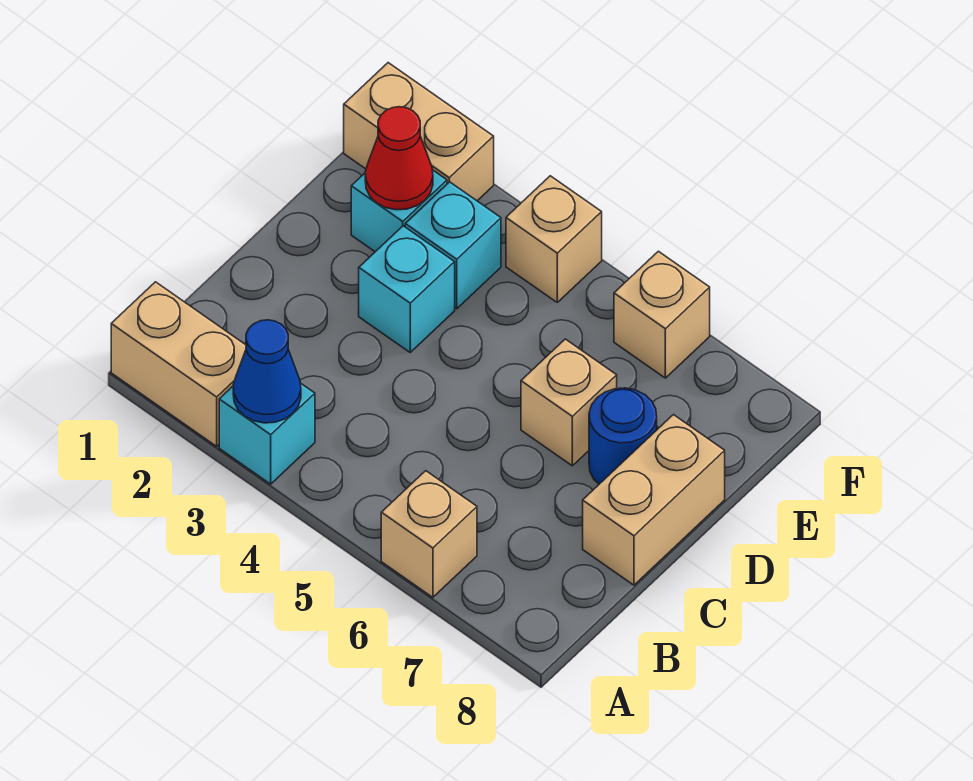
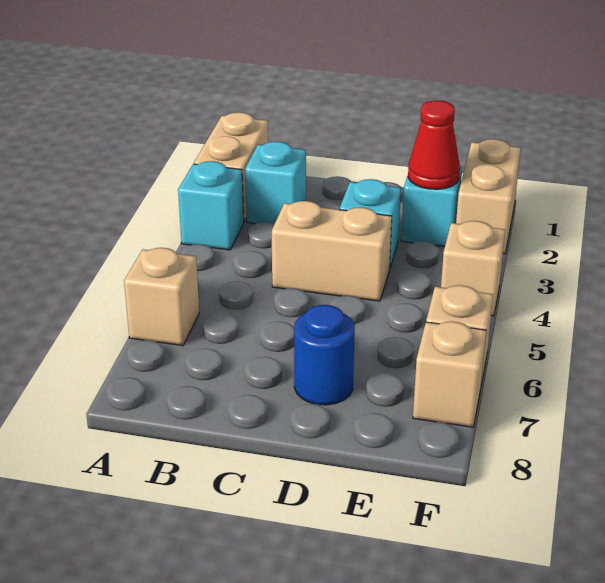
blue 1x1 cone [233,320,301,423] -> none
tan 1x2 brick [583,415,725,585] -> tan 1x2 brick moved to [272,201,392,301]
tan 1x1 brick [521,339,617,466] -> tan 1x1 brick moved to [413,321,486,427]
cyan 1x1 brick [405,182,501,309] -> cyan 1x1 brick moved to [245,142,306,224]

